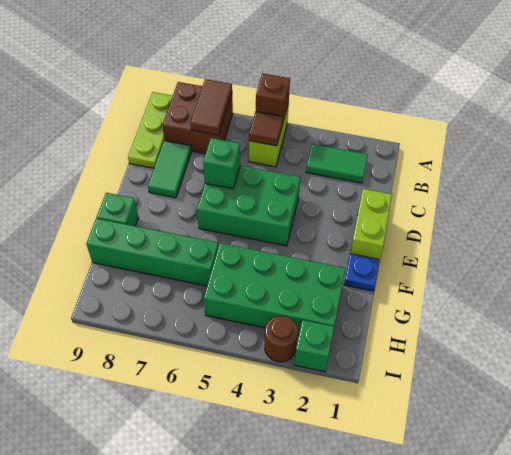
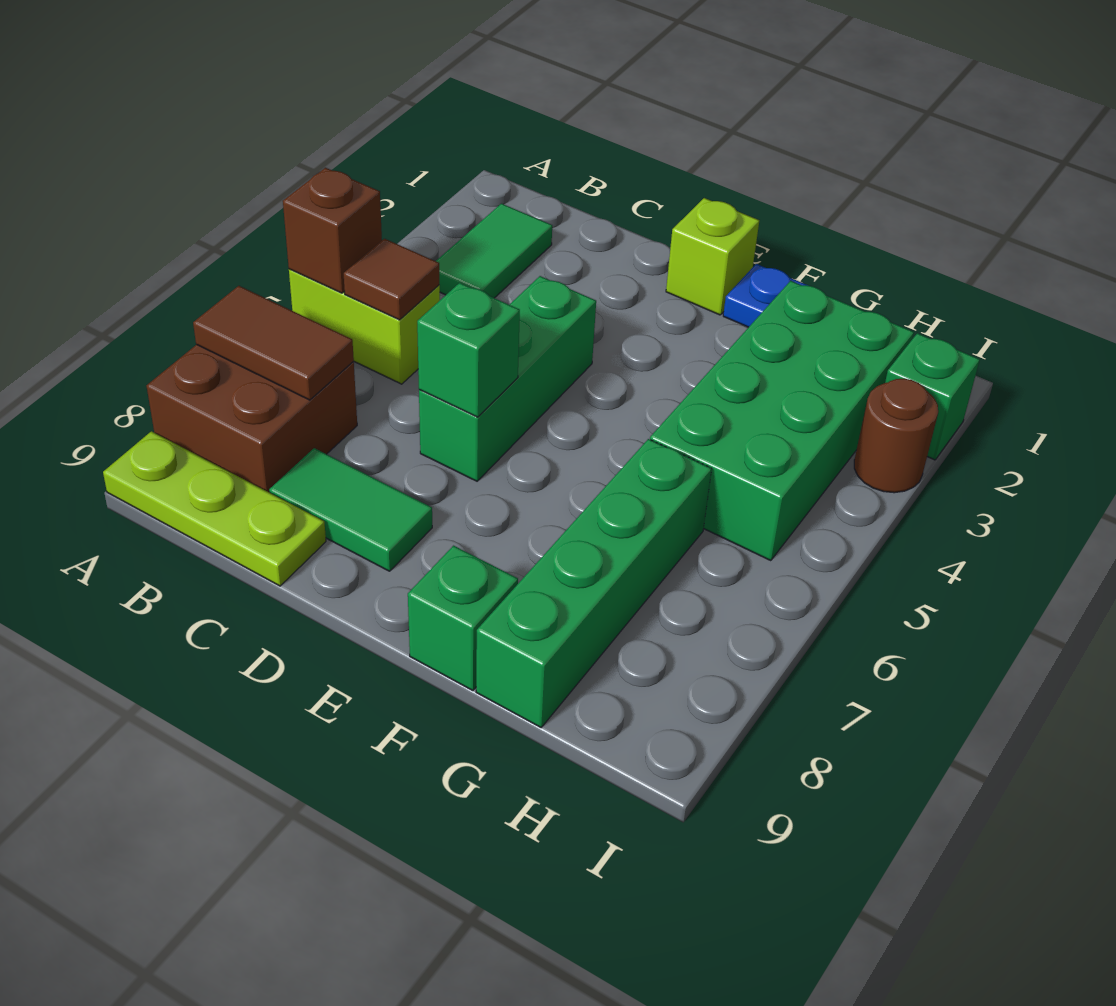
lime 1x2 brick [350,189,392,259] -> lime 1x1 brick [666,198,759,315]
green 2x3 brick [197,166,300,246] -> green 1x3 brick [419,276,596,481]

